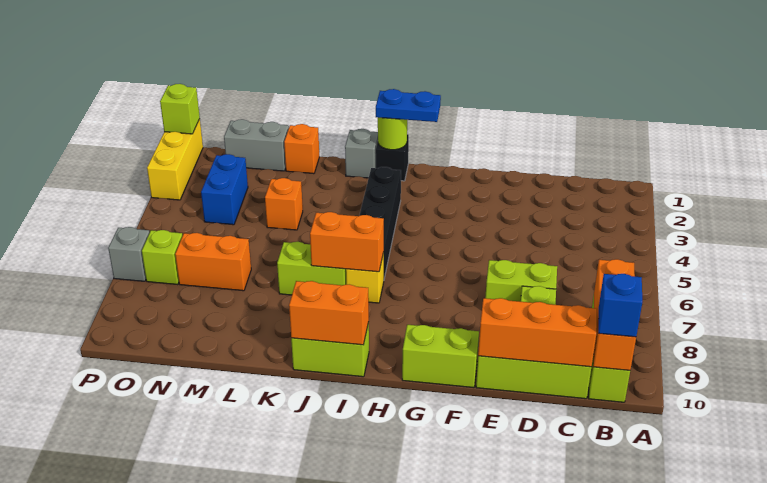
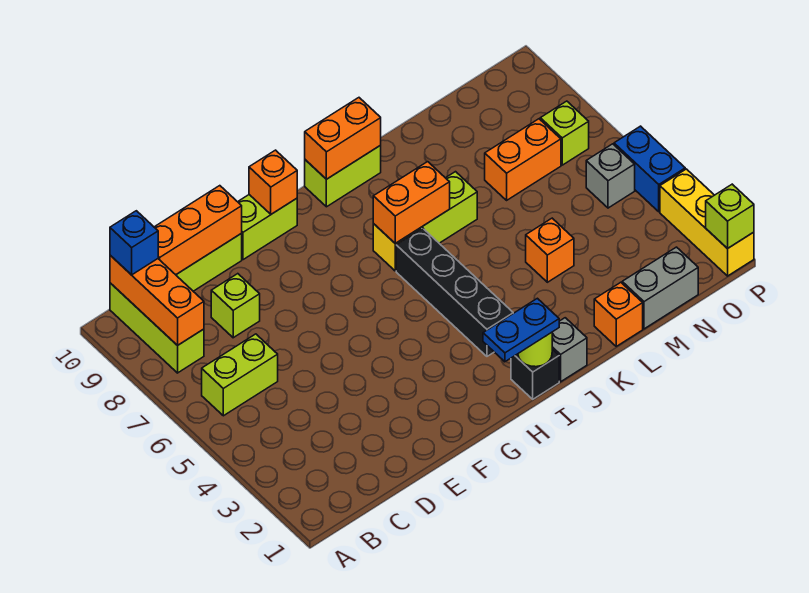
lime 1x2 brick [485,260,557,302] -> lime 1x2 brick moved to [202,334,278,416]
none -> orange 1x1 brick [249,150,297,214]
blue 1x2 brick [201,154,248,225] -> blue 1x2 brick moved to [614,126,685,212]
grey 1x1 brick [108,227,150,281] -> grey 1x1 brick moved to [586,144,635,208]

